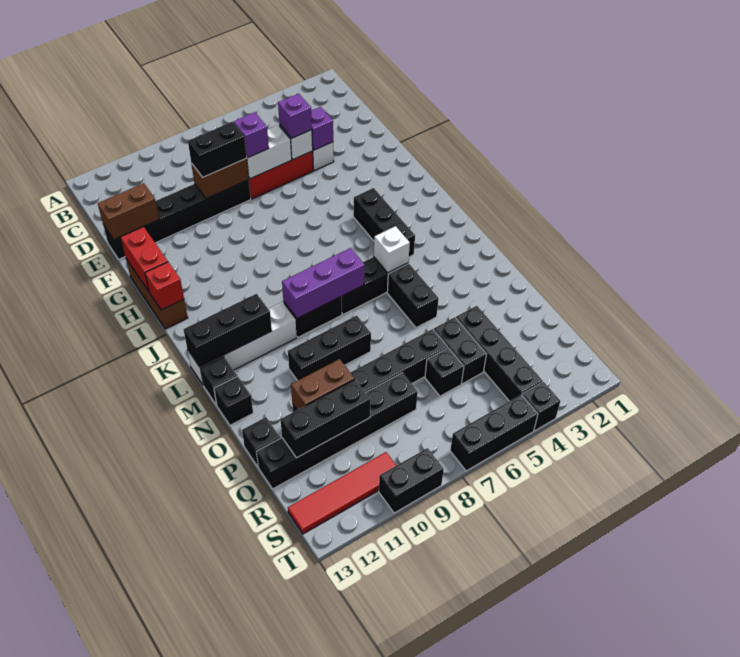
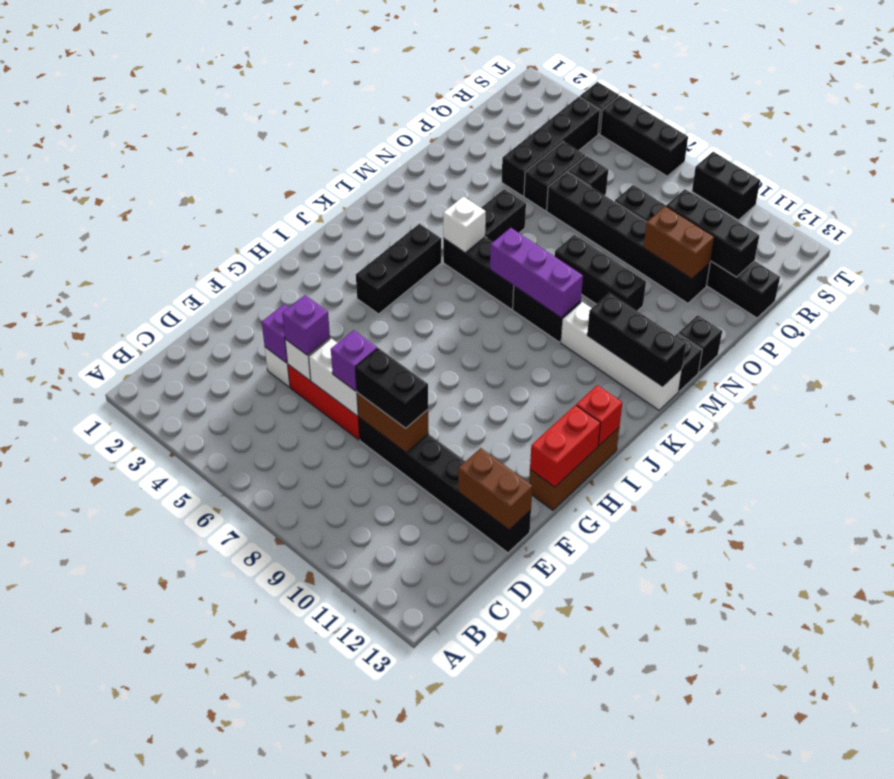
black 1x1 brick [242,417,280,467] -> none
red 1x4 tile [288,452,396,534] -> none

